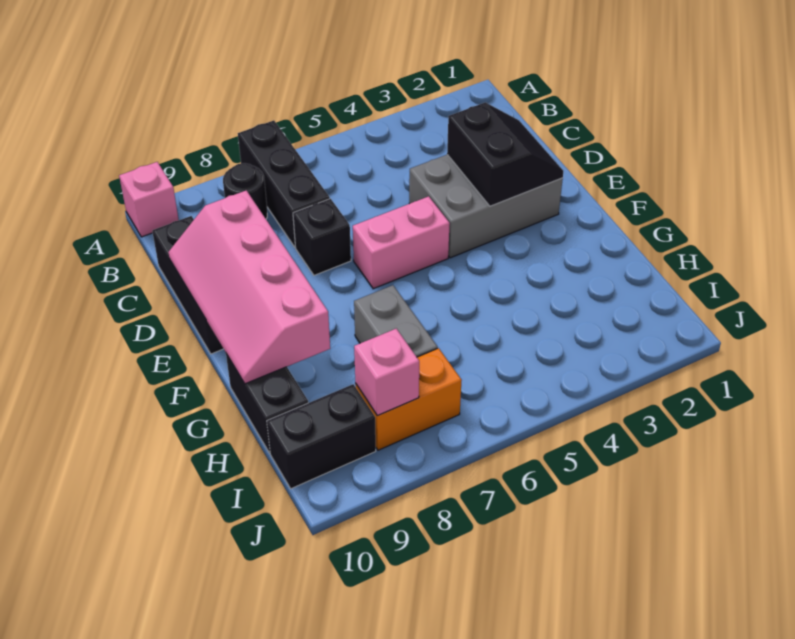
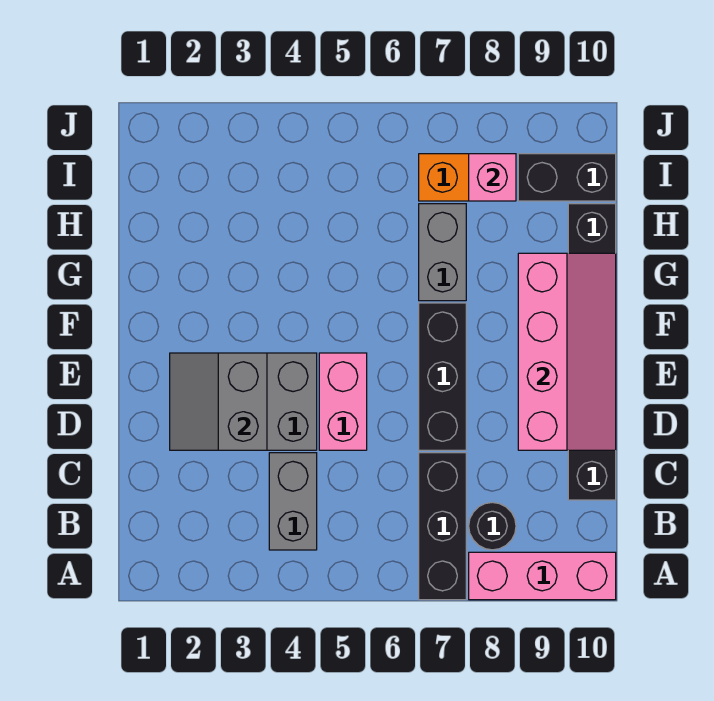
pink 1x1 brick [119,162,179,237] -> pink 1x3 brick [469,552,616,600]
none -> grey 1x2 brick [269,453,317,550]
black 2x2 slope [447,102,563,206] -> grey 2x2 slope [170,353,267,450]
black 1x1 brick [293,199,351,275] -> black 1x3 brick [419,303,466,450]
pink 1x2 brick [353,196,450,289] -> pink 1x2 brick turned to [319,353,367,450]

